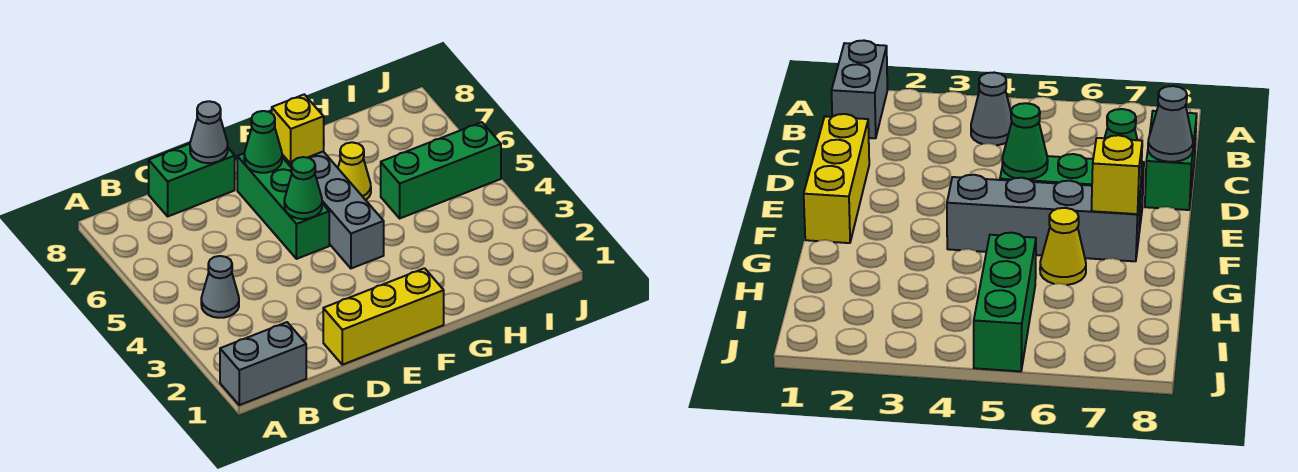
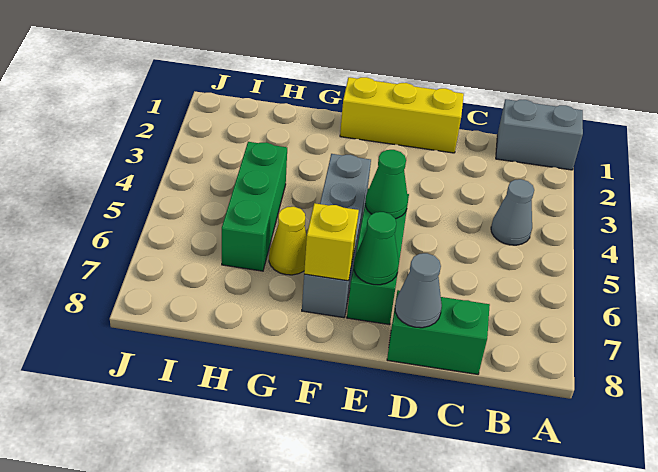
green 1x3 brick [381,122,501,218] -> green 1x3 brick turned to [222,142,287,271]

